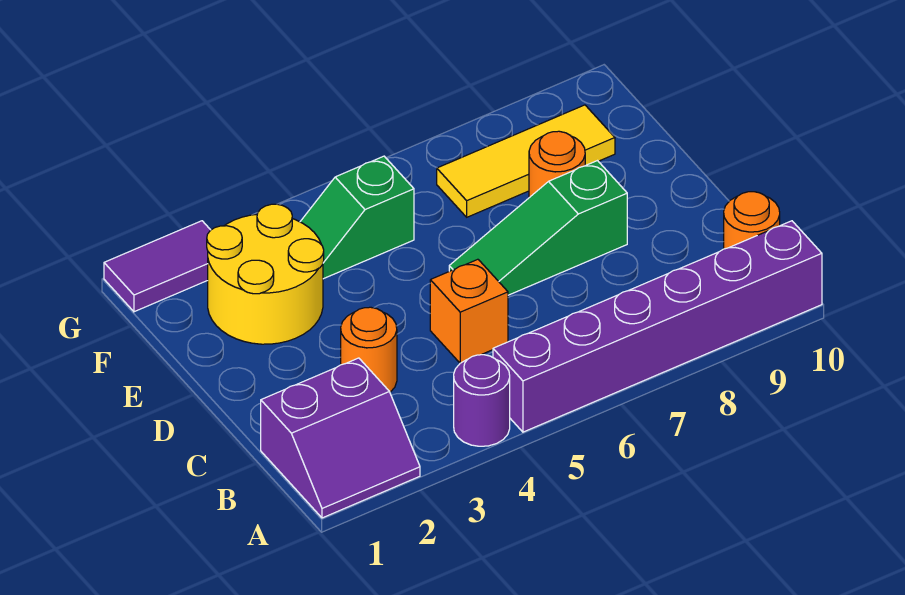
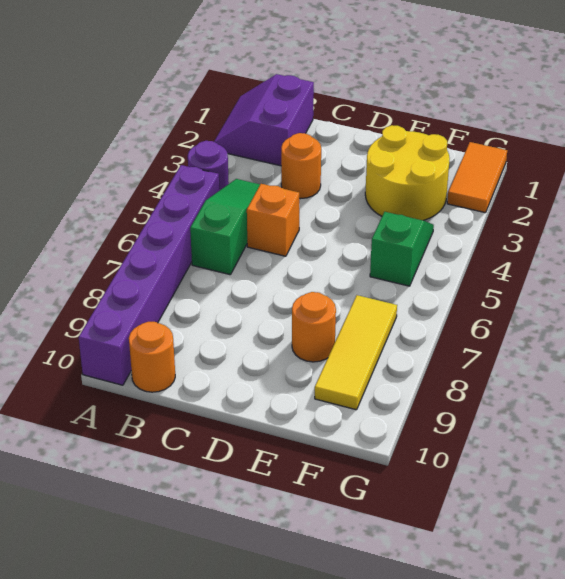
green 1x3 slope [449,161,627,295] -> green 1x3 slope moved to [190,179,260,275]
purple 1x2 tile [104,221,210,312] -> orange 1x2 tile [447,142,507,213]

